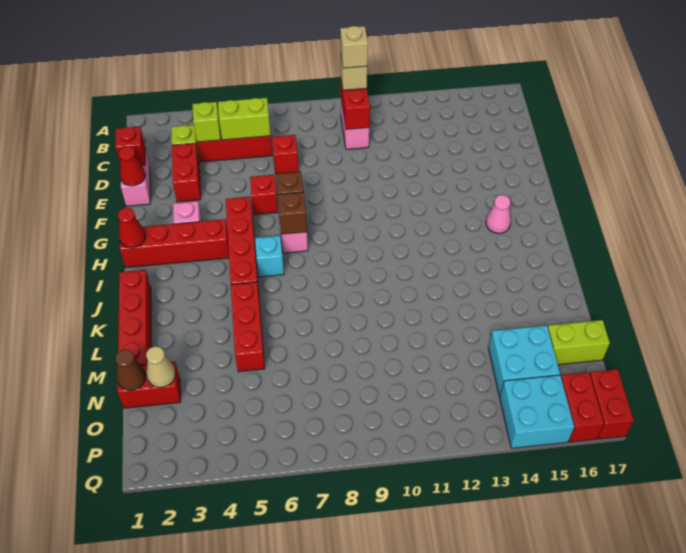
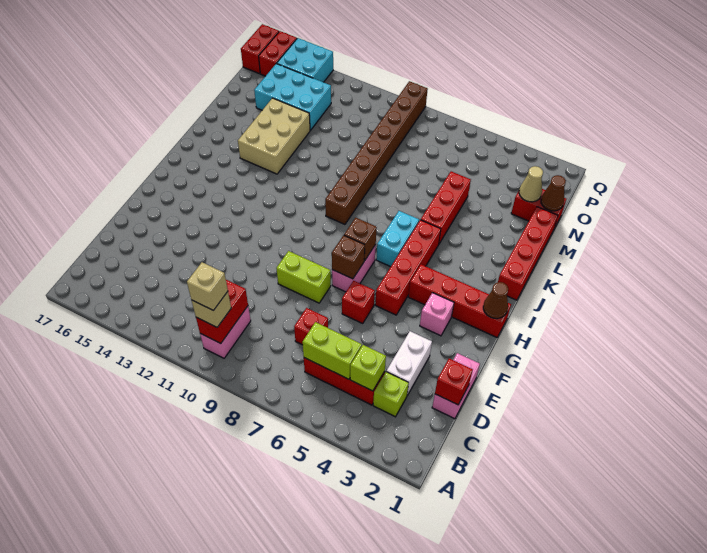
red 1x2 brick [172,143,201,202] -> white 1x2 brick [386,331,432,395]
red 1x1 cone [119,146,145,186] -> none
red 1x1 cone [118,208,146,248] -> brown 1x1 cone [483,282,508,319]
pink 1x1 cone [486,195,511,233] -> none
cyan 1x1 brick [255,236,284,277] -> cyan 1x2 brick [376,211,419,267]
none -> brown 1x8 brick [325,81,428,224]
none -> tan 2x3 brick [238,98,310,174]
cyan 2x2 brick [488,325,560,396] -> cyan 2x3 brick [254,64,331,130]
lime 1x2 brick [548,320,610,365] -> lime 1x2 brick moved to [276,251,331,303]

